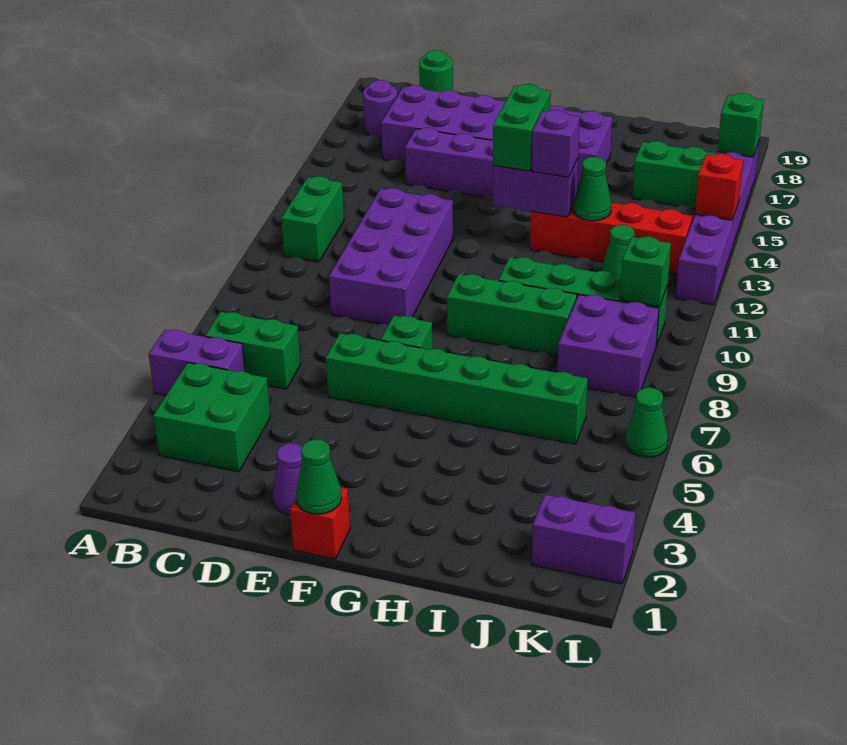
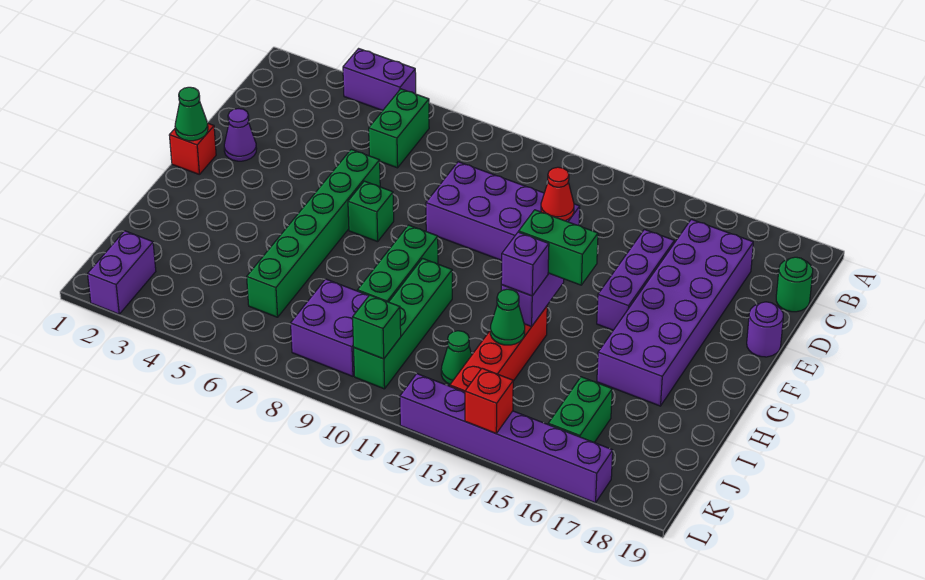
purple 1x2 brick [149,329,245,395] -> purple 1x2 brick turned to [343,49,416,110]
green 2x2 brick [153,363,270,472] -> none
green 1x2 brick [281,176,344,262] -> none
purple 1x1 round brick [363,80,397,138] -> purple 1x1 round brick moved to [747,302,783,357]
none -> red 1x1 cone [541,167,574,221]
green 1x1 cone [625,388,668,457] -> none
green 1x1 brick [718,93,764,157] -> none

